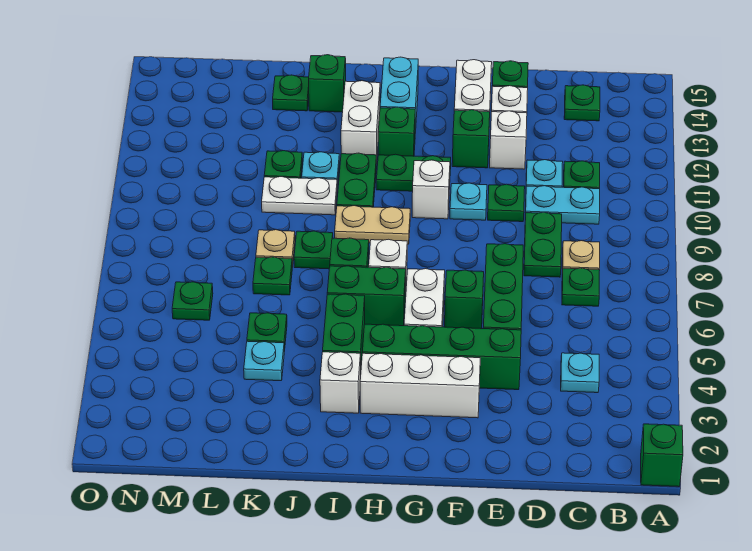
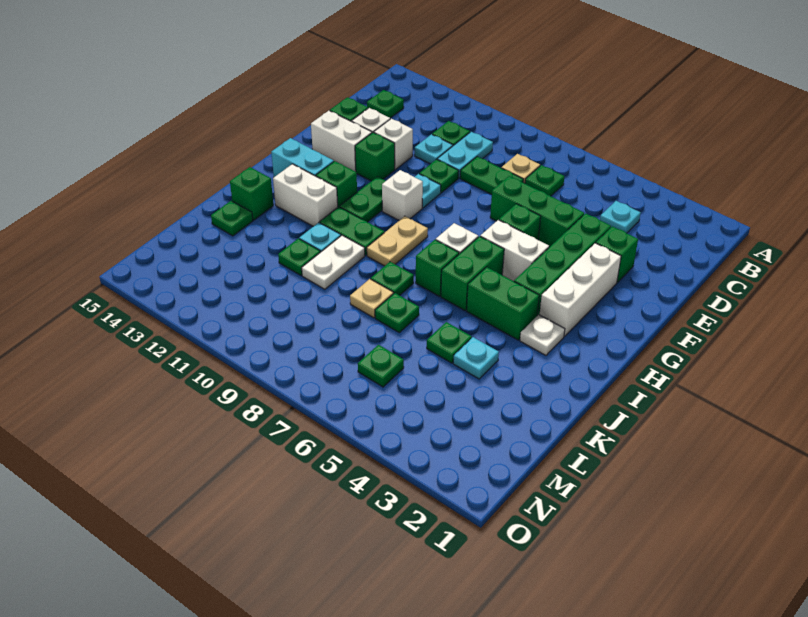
green 1x1 brick [641,424,683,487] -> green 1x1 brick moved to [596,226,638,283]
white 1x1 brick [320,352,361,413] -> white 1x1 plate [520,315,565,355]

